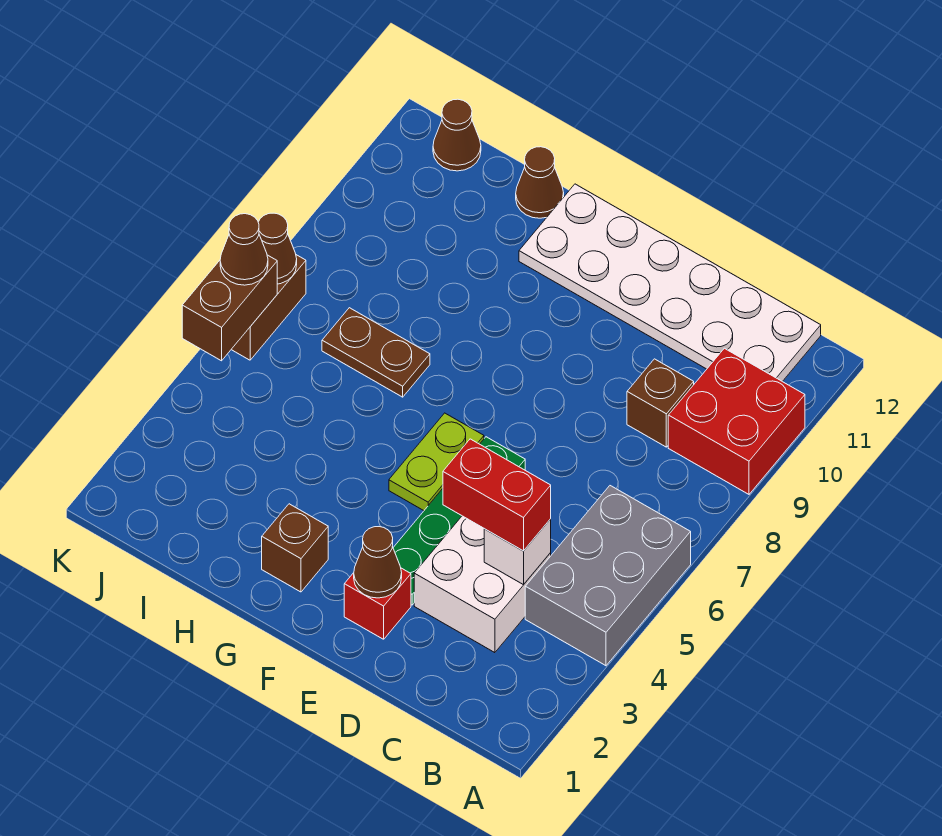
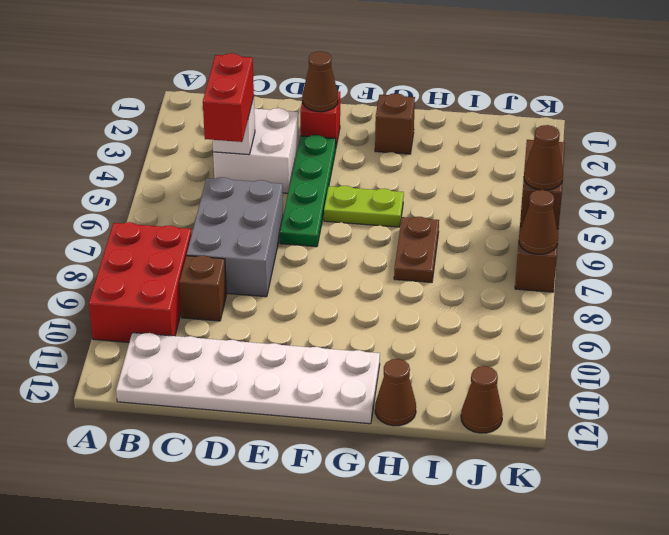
grey 2x3 brick [525,486,691,666] -> grey 2x3 brick moved to [186,177,283,297]
red 2x2 brick [668,348,805,494] -> red 2x3 brick [89,222,192,342]
red 1x2 brick [443,439,551,551] -> red 1x2 brick turned to [203,53,254,142]
lime 1x2 plate [389,413,484,511] -> lime 1x2 plate turned to [324,186,404,227]
brown 1x2 plate [322,308,430,397] -> brown 1x2 plate turned to [394,217,439,282]

